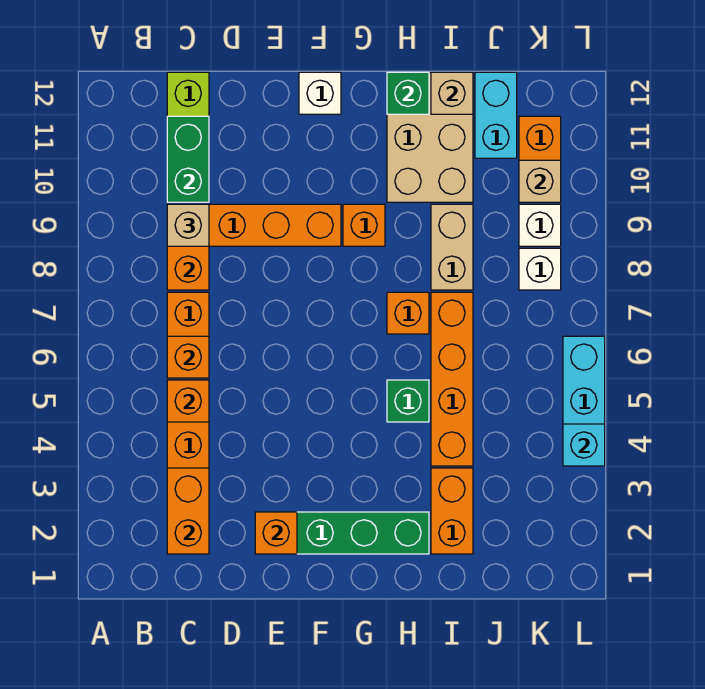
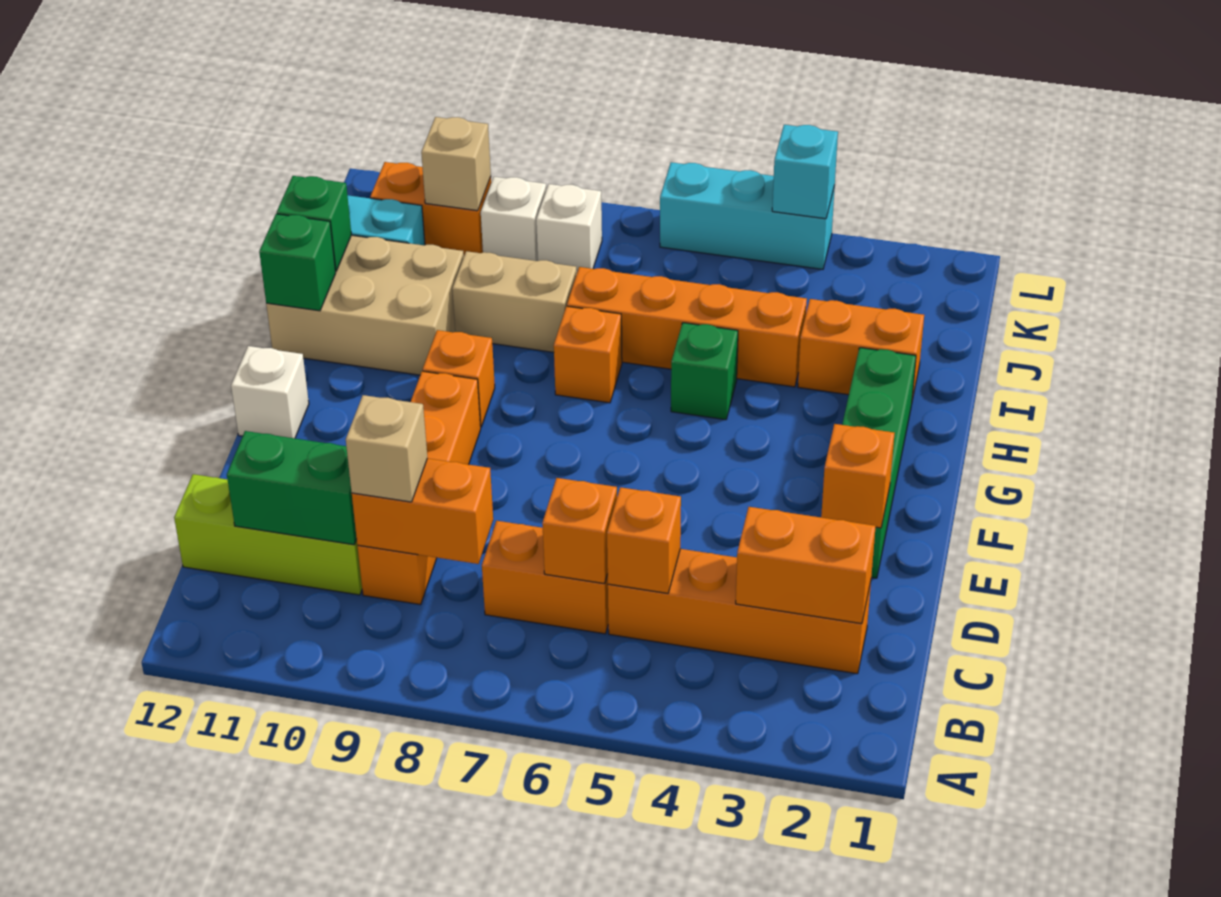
tan 1x1 brick [431,72,473,114] -> green 1x1 brick [277,176,351,271]

